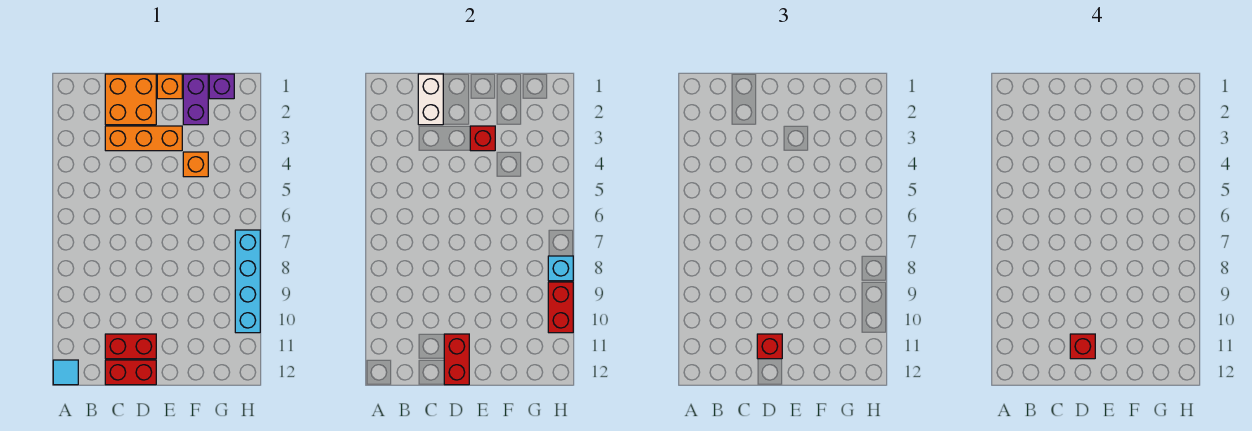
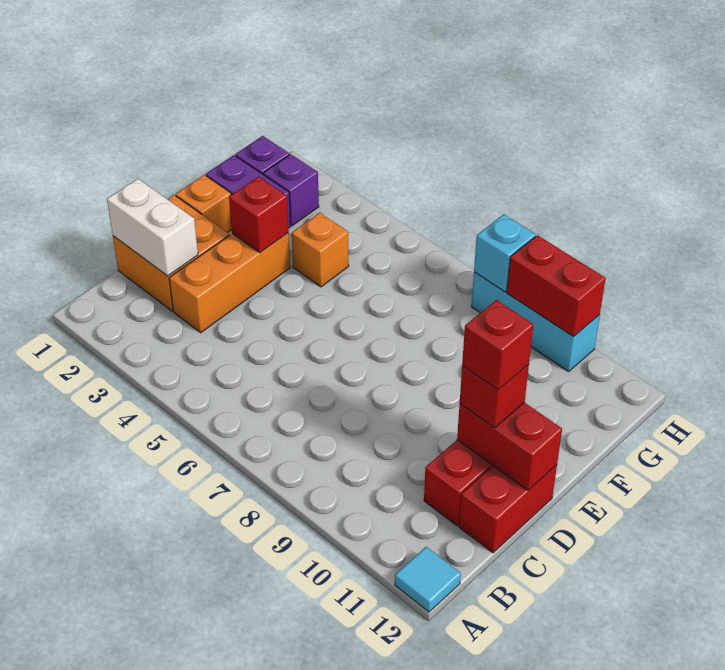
none -> purple 1x1 brick [263,154,319,226]
cyan 1x4 brick [235,230,260,333] -> cyan 1x3 brick [471,272,600,372]

